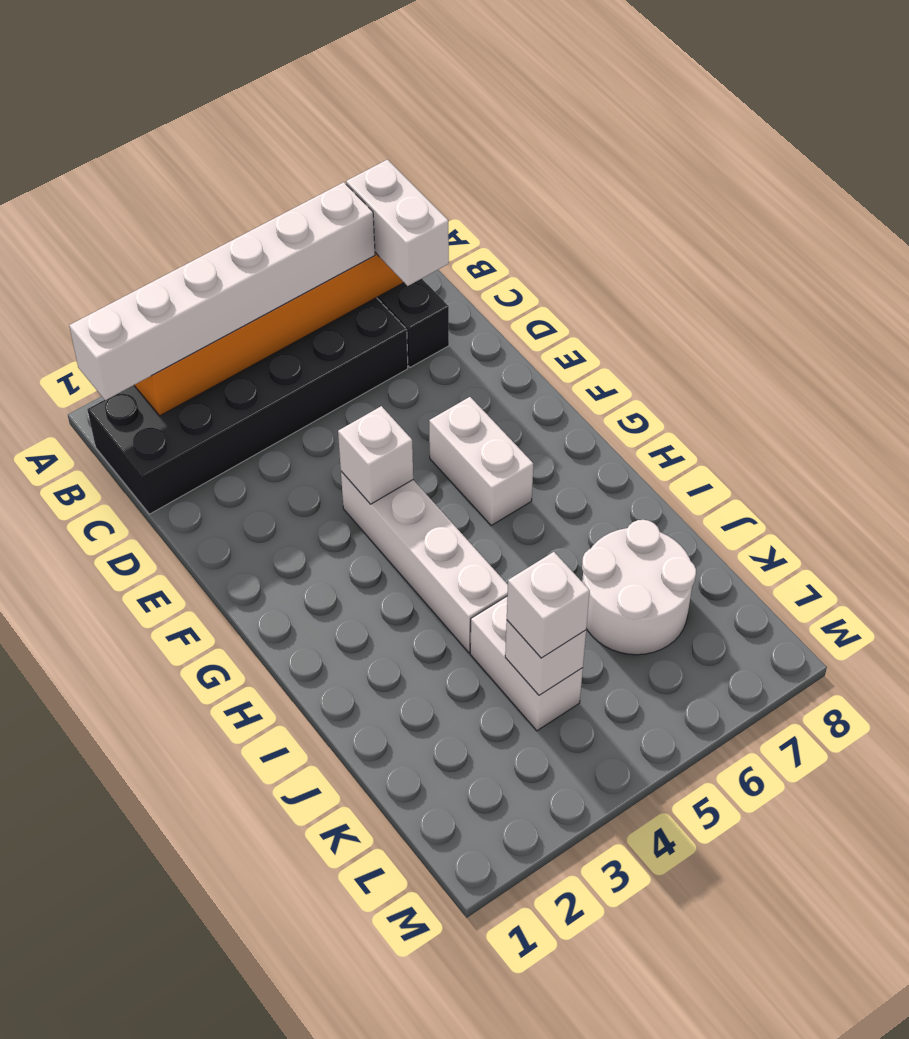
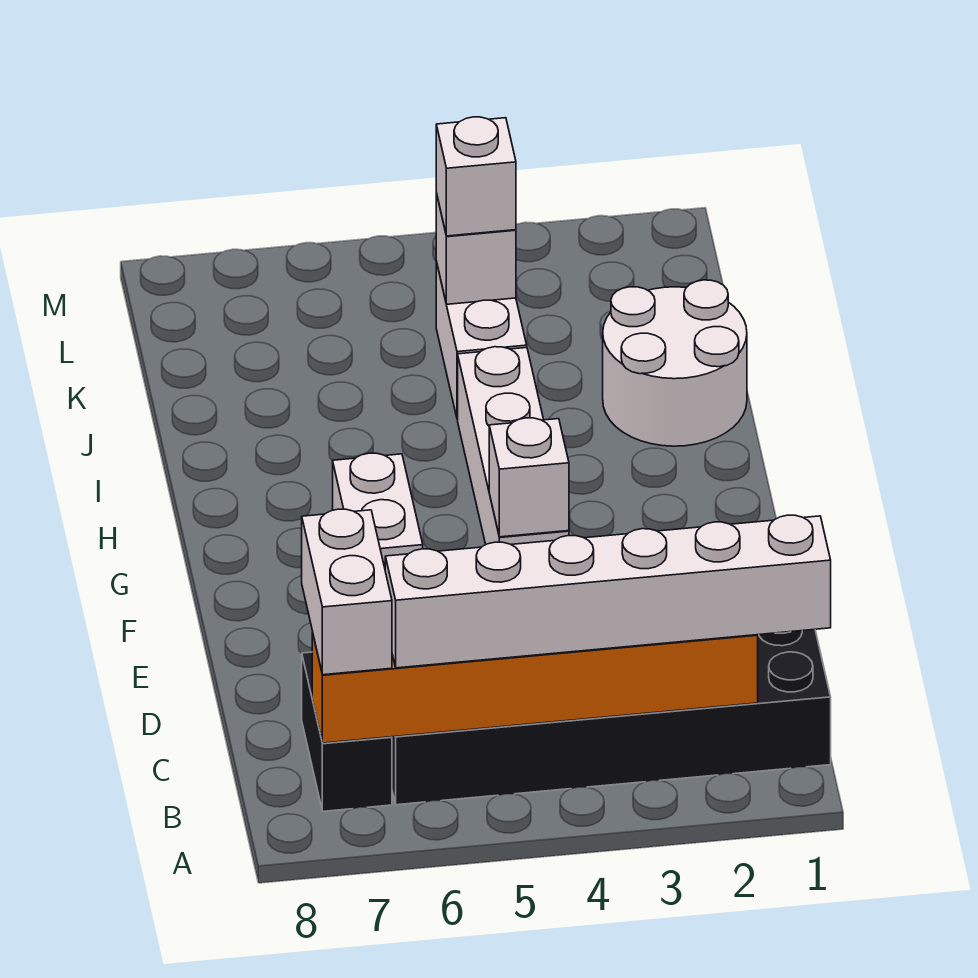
white 2x2 round brick [582,520,696,655] -> white 2x2 round brick moved to [603,280,747,446]

